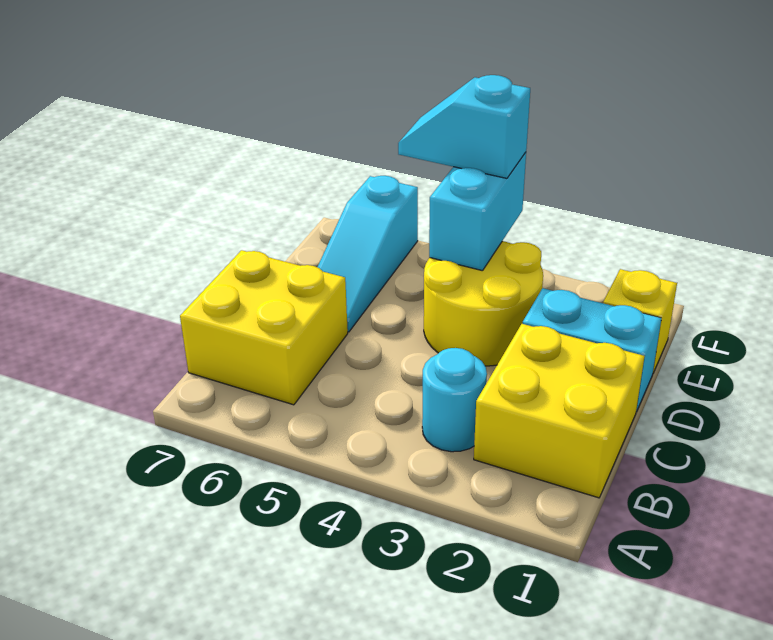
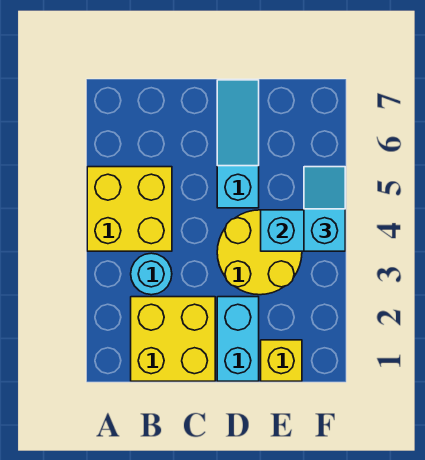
yellow 2x2 brick [180,250,348,405] -> yellow 2x2 brick moved to [87,167,172,251]
cyan 1x3 slope [318,176,418,332] -> cyan 1x3 slope turned to [217,80,259,208]

